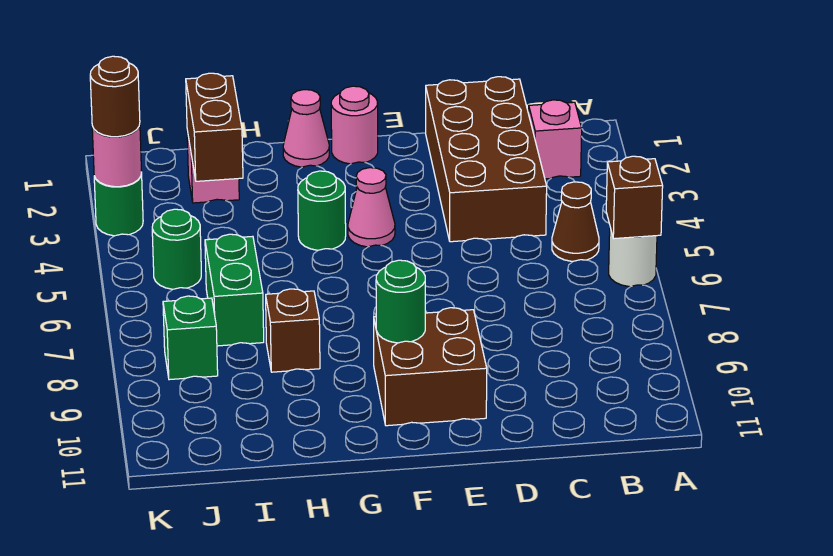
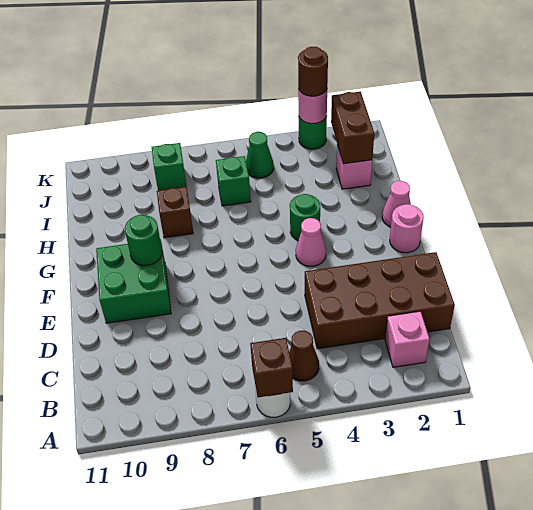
brown 2x2 brick [374,308,487,426] -> green 2x2 brick [96,239,171,323]
brown 1x2 brick [186,73,243,181] -> brown 1x2 brick turned to [331,92,374,164]
green 1x2 brick [205,234,264,346] -> green 1x1 brick [216,156,251,206]
green 1x1 round brick [152,209,201,289] -> green 1x1 cone [246,132,274,178]

